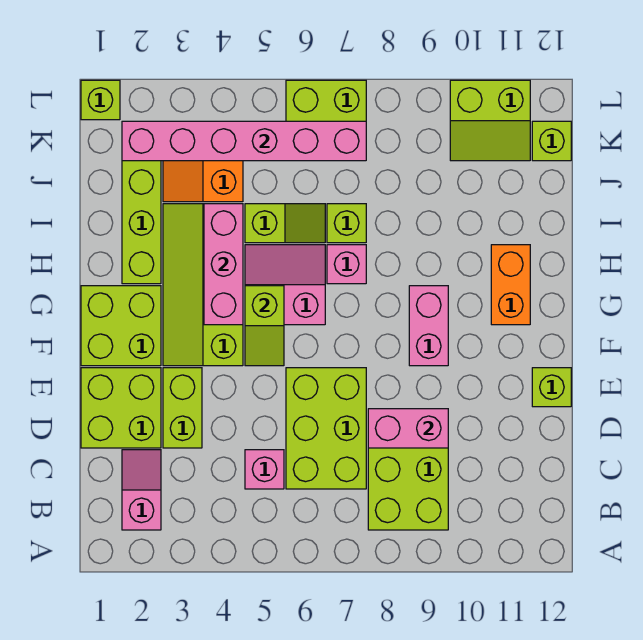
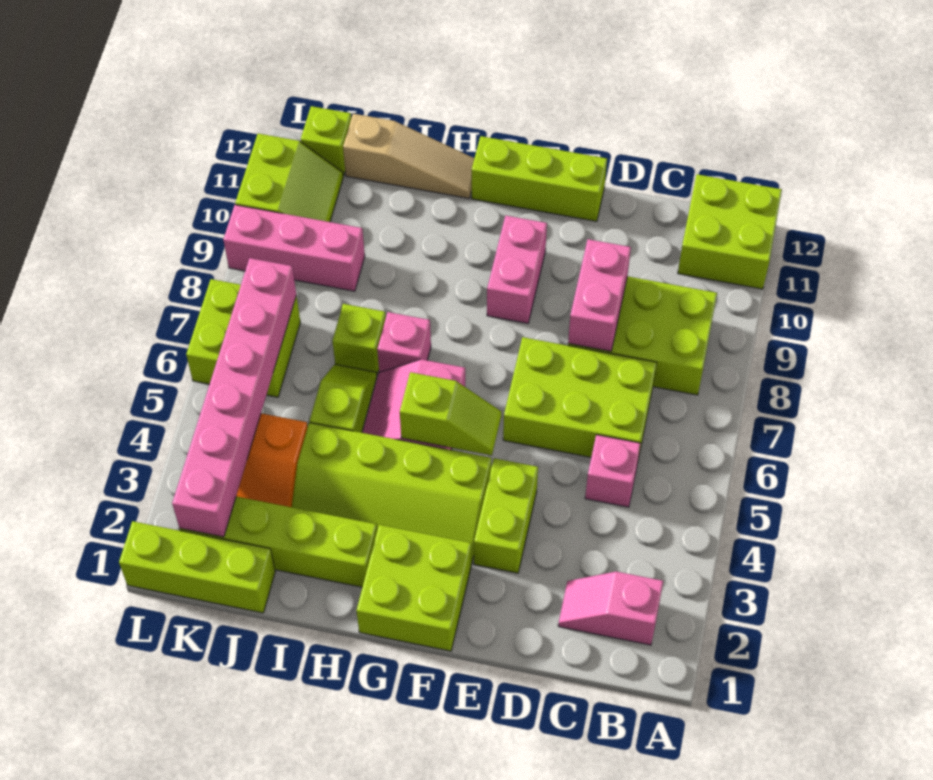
lime 2x2 brick [81,368,161,448] -> lime 2x2 brick moved to [678,174,782,289]
lime 1x2 brick [163,368,202,448] -> lime 1x2 brick turned to [474,458,538,573]
lime 1x1 brick [532,368,571,407] -> lime 1x3 brick [472,136,607,221]
pink 1x2 brick [409,286,448,366] -> pink 1x2 brick turned to [487,216,547,323]
pink 1x3 brick [204,204,243,325] -> pink 1x3 brick moved to [223,205,365,291]
orange 1x2 brick [491,245,530,325] -> none
none -> tan 1x3 slope [343,114,474,198]
lime 1x1 brick [81,80,120,120] -> lime 1x3 brick [119,521,275,613]

